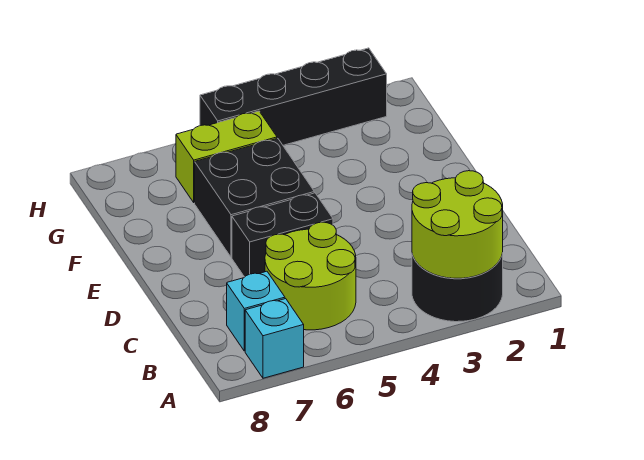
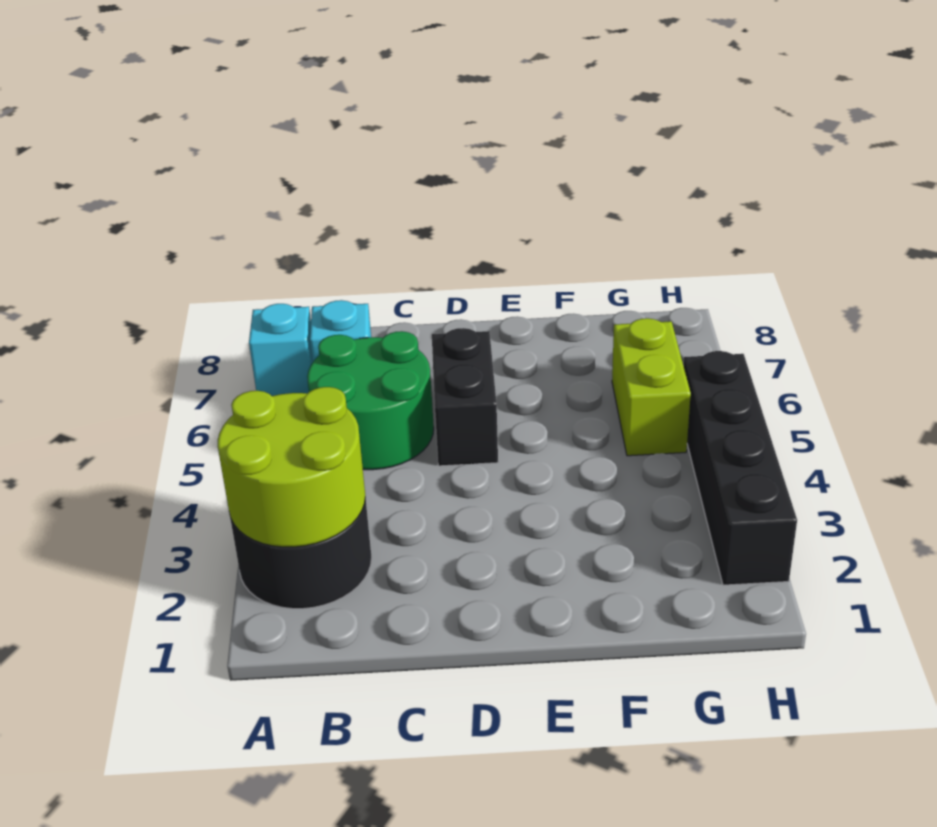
lime 2x2 round brick [265,222,356,330] -> green 2x2 round brick [307,331,434,470]
black 2x2 brick [195,138,314,257] -> none

